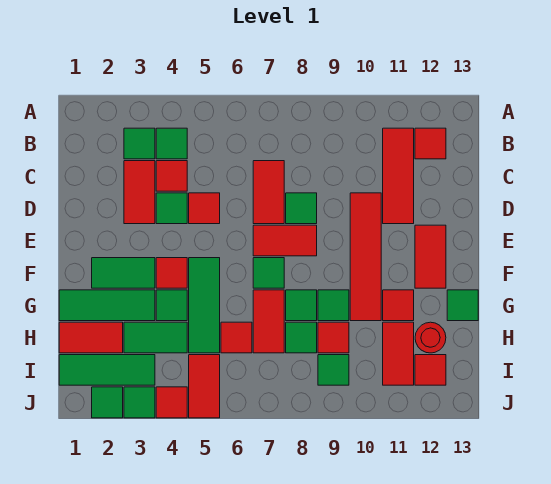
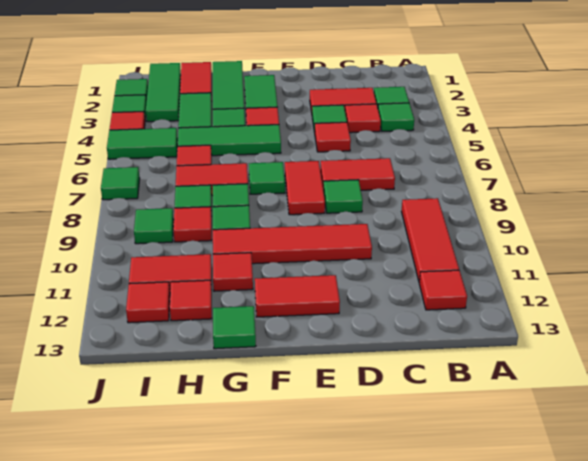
red 1x3 tile [383,128,414,224] -> red 1x3 tile turned to [402,198,459,283]
red 1x1 round brick [415,322,446,353] -> red 1x1 tile [170,280,212,321]
red 1x2 tile [189,355,220,418] -> green 1x2 tile [107,128,178,159]
none -> green 1x1 tile [101,167,140,200]

